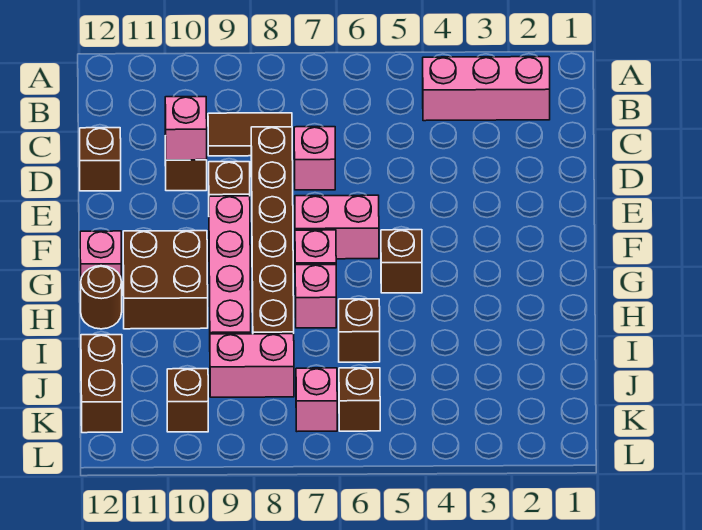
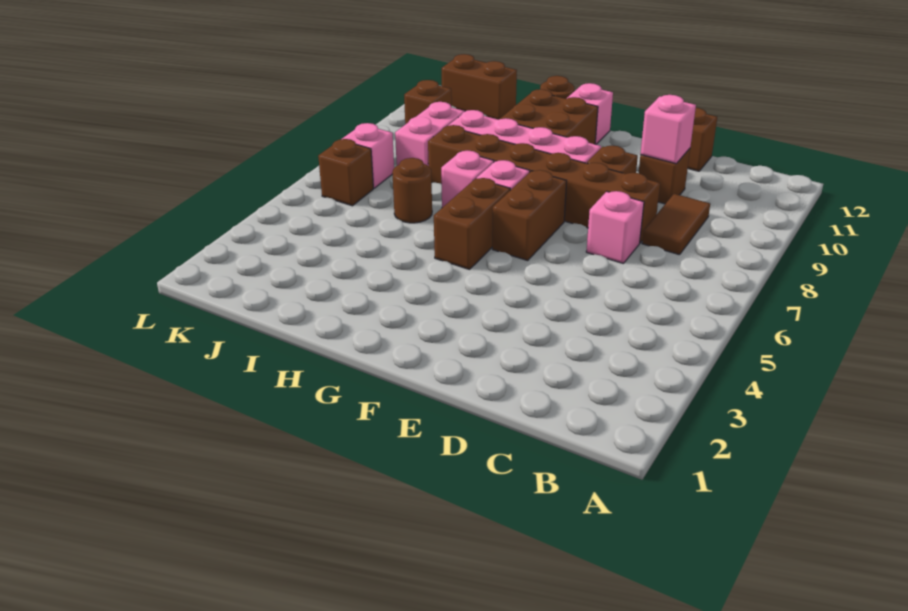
pink 1x3 brick [423,57,550,121] -> none
pink 1x2 brick [295,195,379,259] -> brown 1x2 brick [492,170,567,260]
brown 1x1 brick [381,230,422,293] -> brown 1x2 brick [434,178,510,269]
brown 1x1 brick [339,299,380,362] -> brown 1x1 round brick [392,158,432,223]

